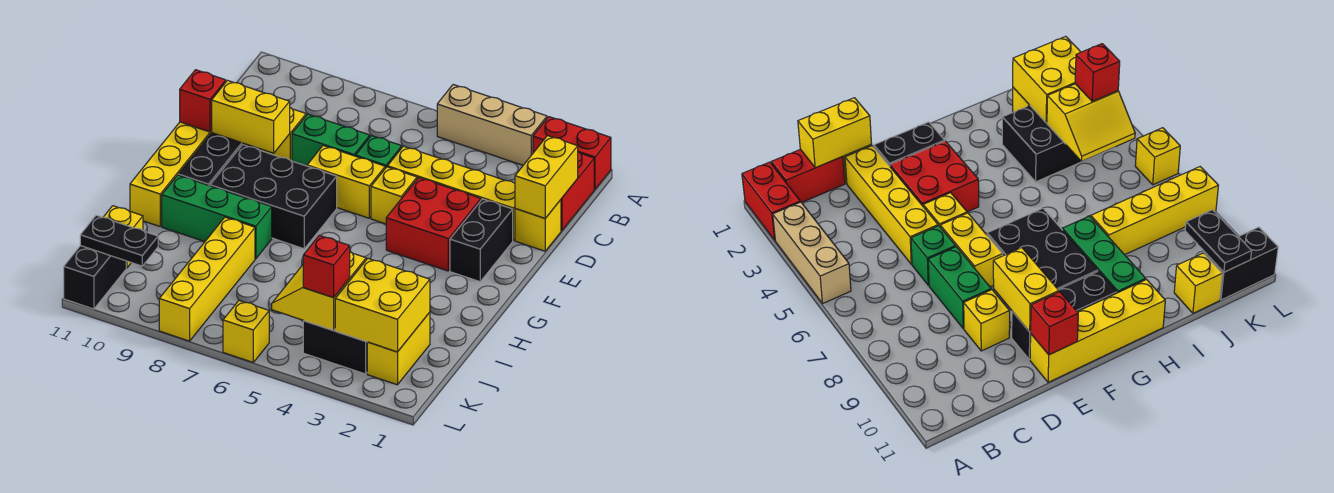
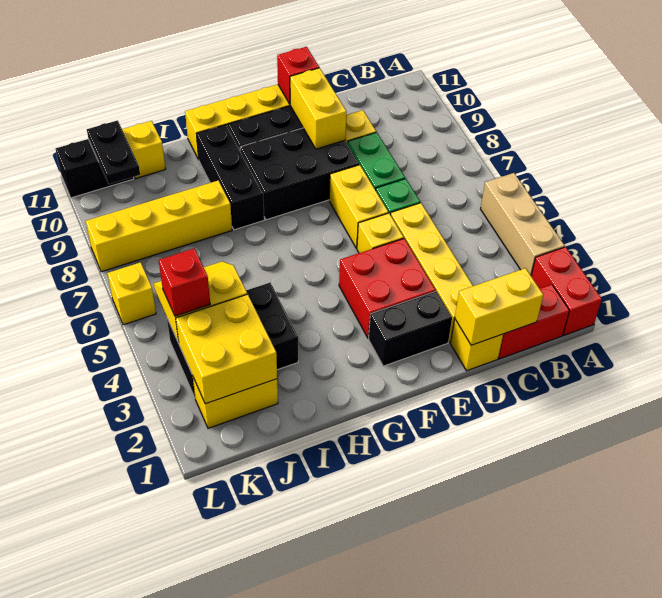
black 2x3 brick [210,145,337,249] -> black 2x3 brick turned to [240,128,359,220]
green 1x3 brick [162,175,272,259] -> black 1x3 brick [197,125,264,230]

